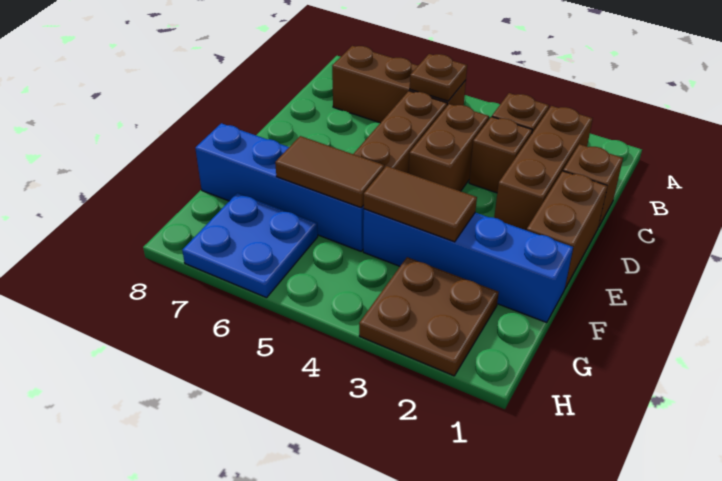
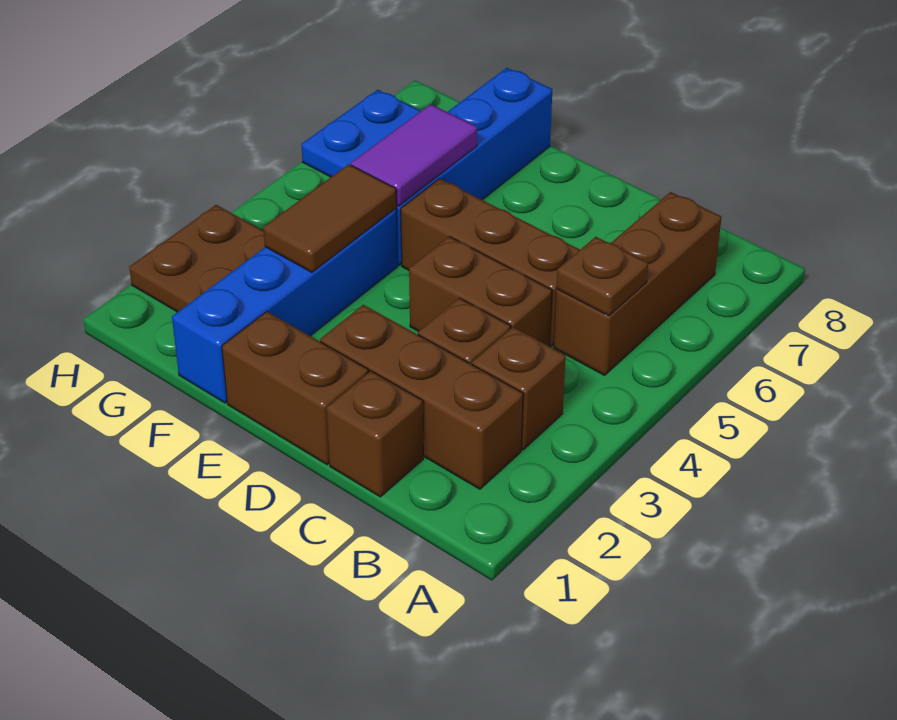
brown 1x2 tile [275,136,384,208] -> purple 1x2 tile [351,104,477,206]

